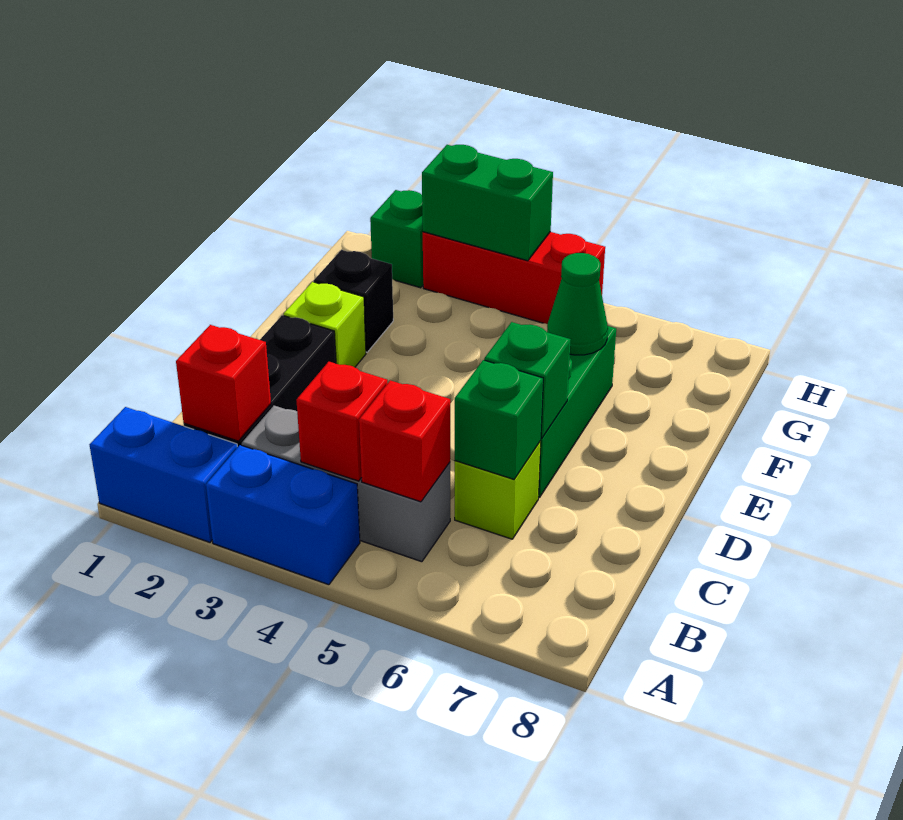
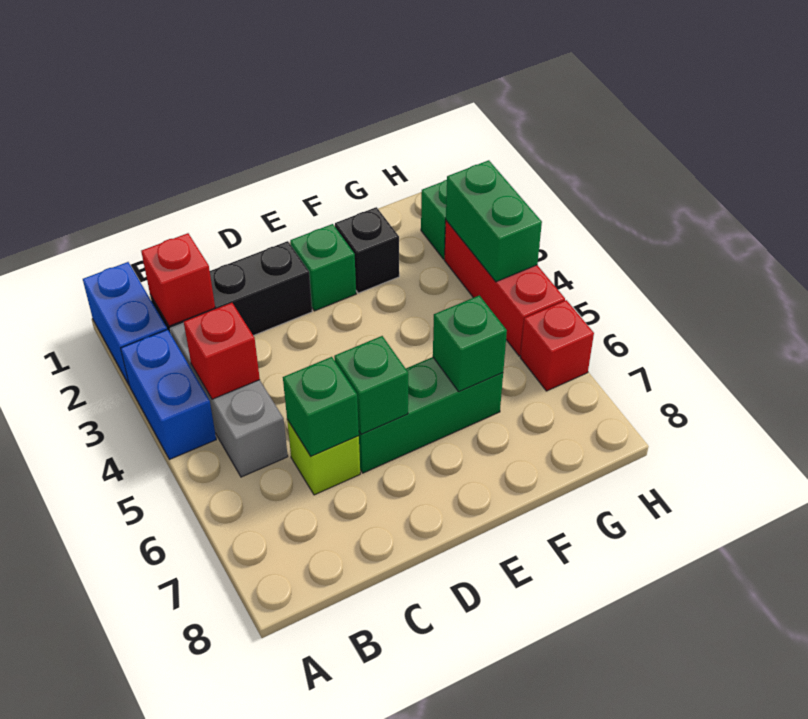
red 1x1 brick [359,380,450,502] -> red 1x1 brick moved to [520,300,594,391]
lime 1x1 brick [284,282,366,367] -> green 1x1 brick [290,224,356,311]
green 1x1 cone [547,253,608,355] -> green 1x1 brick [433,295,507,392]

